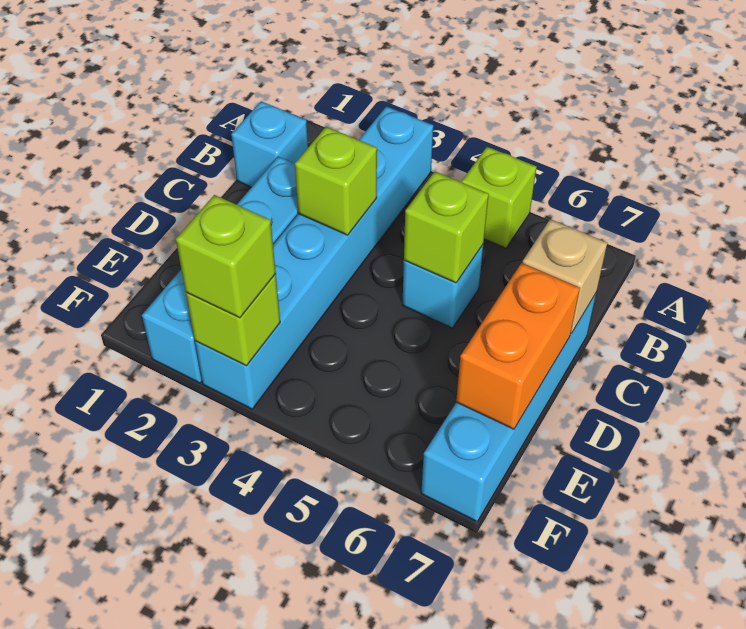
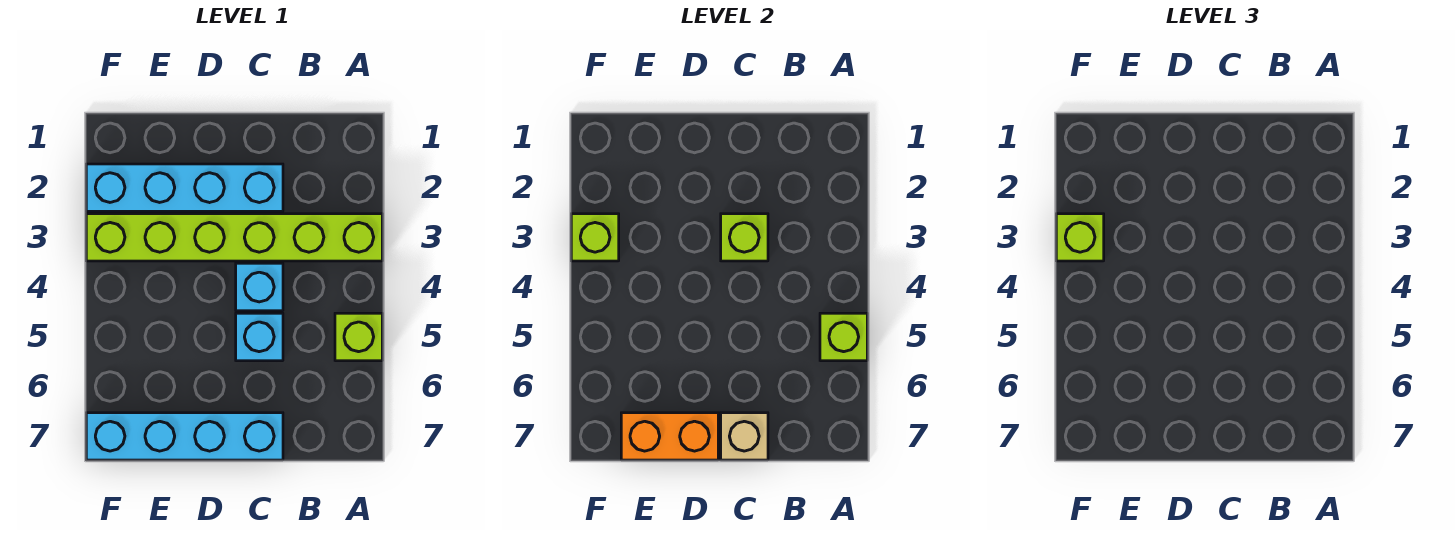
cyan 1x6 brick [195,106,433,409] -> lime 1x6 brick [86,214,382,261]
cyan 1x1 brick [231,101,308,187] -> cyan 1x1 brick moved to [236,263,283,311]
lime 1x1 brick [404,172,489,283] -> lime 1x1 brick moved to [820,313,867,361]

